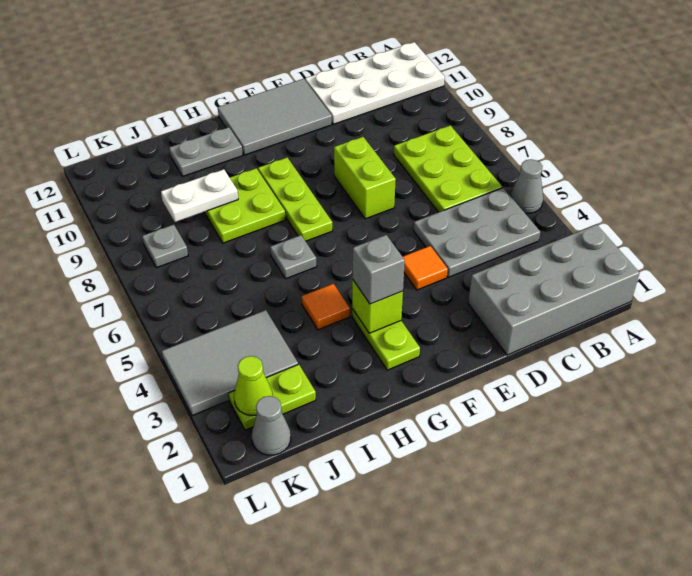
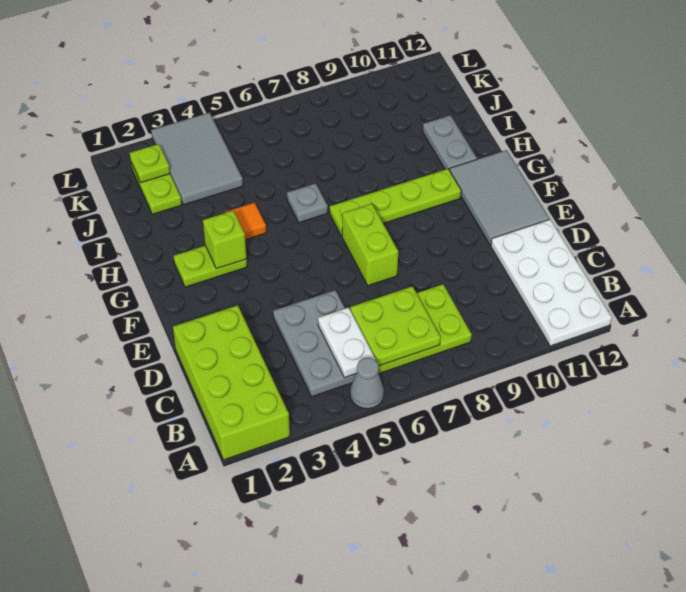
grey 2x4 brick [468,225,640,355] -> lime 2x4 brick [173,305,290,460]
orange 1x1 tile [403,246,448,290] -> none
lime 1x2 brick [334,137,396,219] -> lime 1x2 brick turned to [342,204,398,286]
grey 1x1 brick [352,235,405,304] -> none
lime 1x3 plate [258,158,333,241] -> lime 1x4 plate [330,169,461,236]
lime 2x2 plate [204,168,286,243] -> lime 2x2 plate moved to [350,286,441,366]
white 1x2 plate [161,169,238,222] -> white 1x2 plate moved to [318,307,376,378]
grey 1x1 cone [252,396,291,455] -> none
lime 1x1 cone [234,356,273,415] -> lime 1x1 plate [130,144,170,182]
grey 1x1 plate [142,225,188,268] -> none

